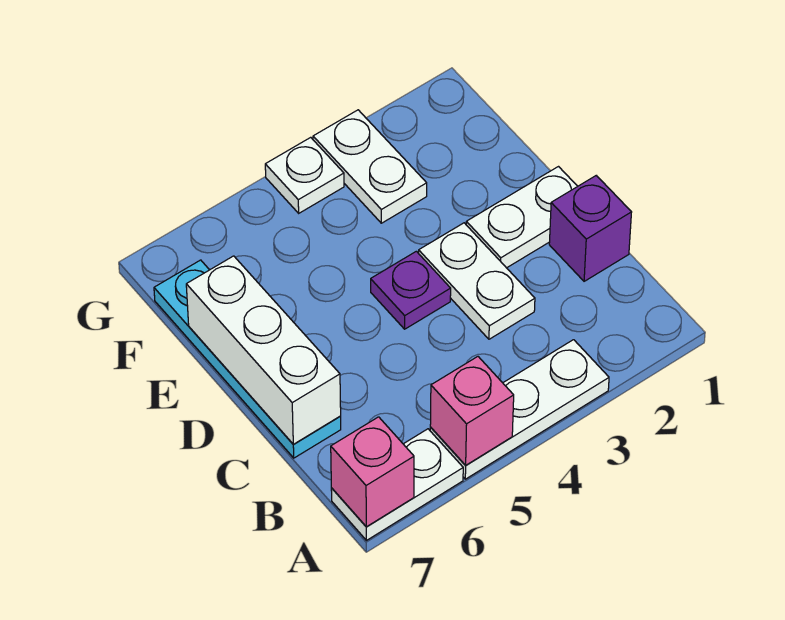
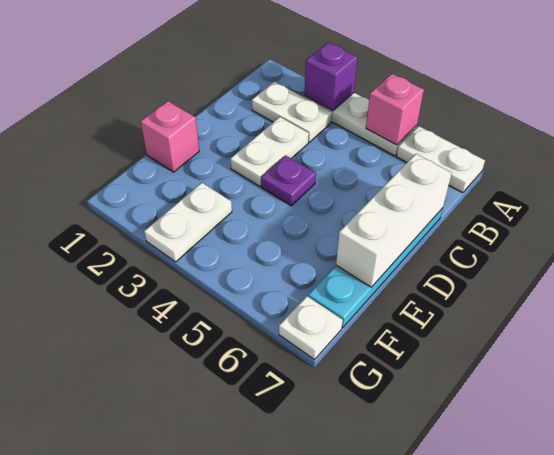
pink 1x1 brick [331,417,414,527] -> pink 1x1 brick moved to [141,101,199,172]
purple 1x1 brick [549,176,632,281] -> purple 1x1 brick moved to [305,42,358,111]
white 1x2 plate [466,167,577,268] -> white 1x2 plate moved to [252,82,332,142]
white 1x1 plate [265,137,344,213] -> white 1x1 plate moved to [279,296,343,360]

